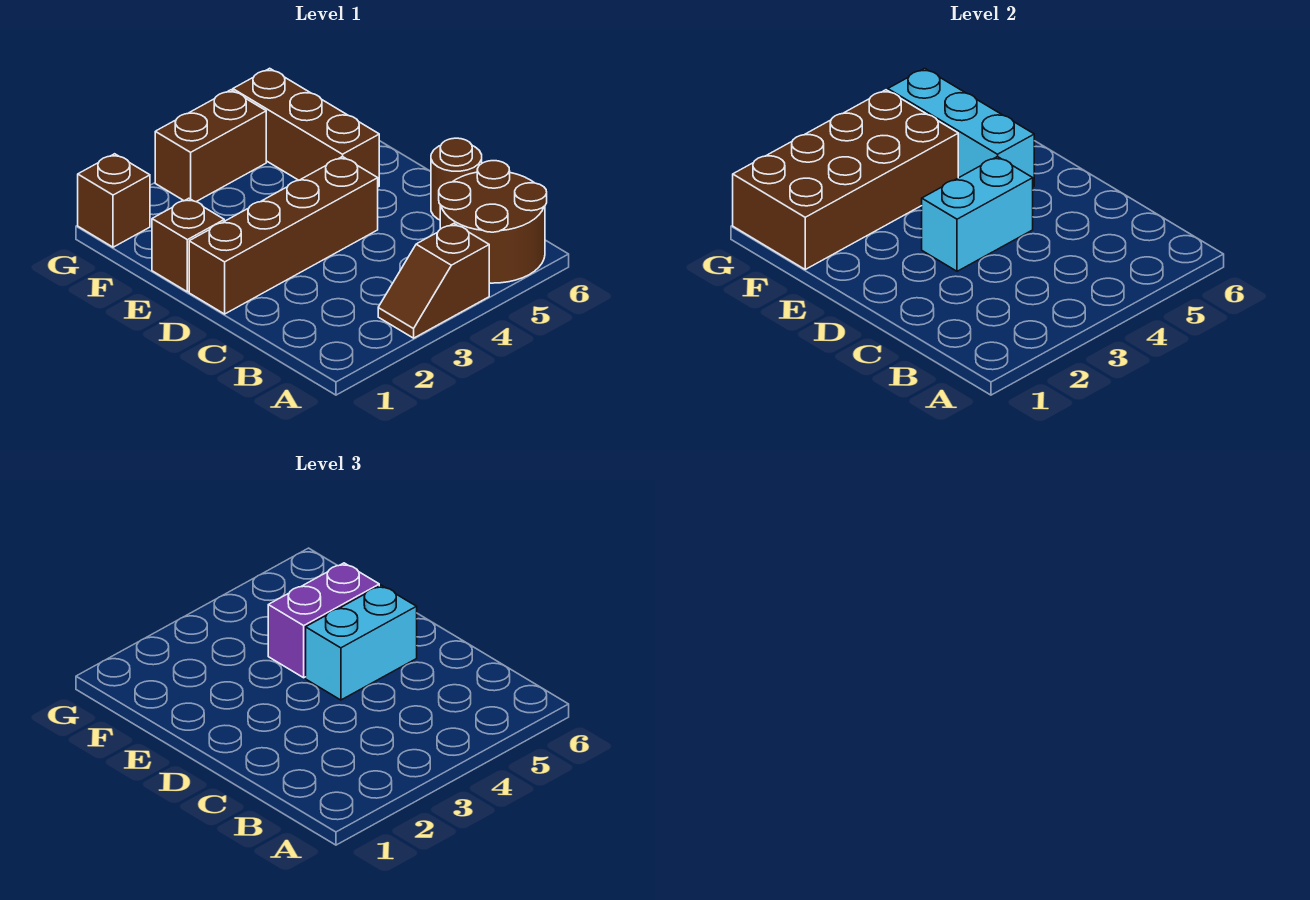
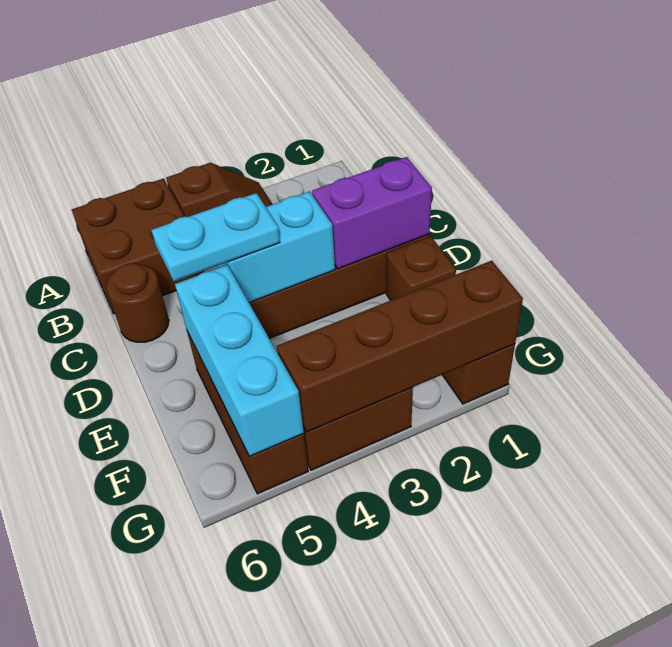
brown 2x2 round brick [439,161,547,283] -> brown 2x2 brick [72,178,204,314]
cyan 1x2 brick [306,585,417,700] -> cyan 1x2 plate [151,193,280,281]
purple 1x2 brick [268,563,379,678] -> purple 1x2 brick moved to [312,157,432,269]
brown 2x4 brick [733,90,958,269] -> brown 1x4 brick [277,261,523,432]

